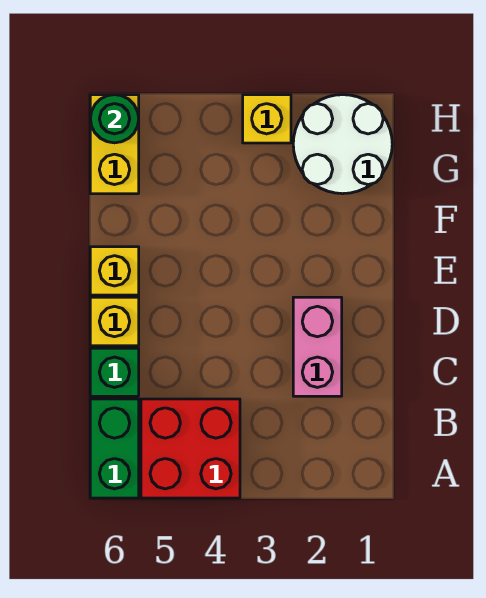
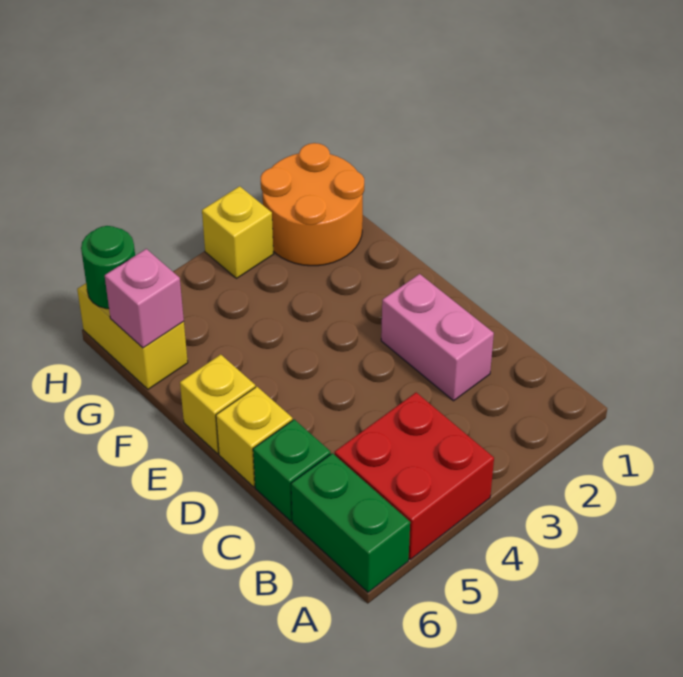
white 2x2 round brick [293,95,392,194] -> orange 2x2 round brick [261,143,364,266]
none -> pink 1x1 brick [105,249,184,348]

